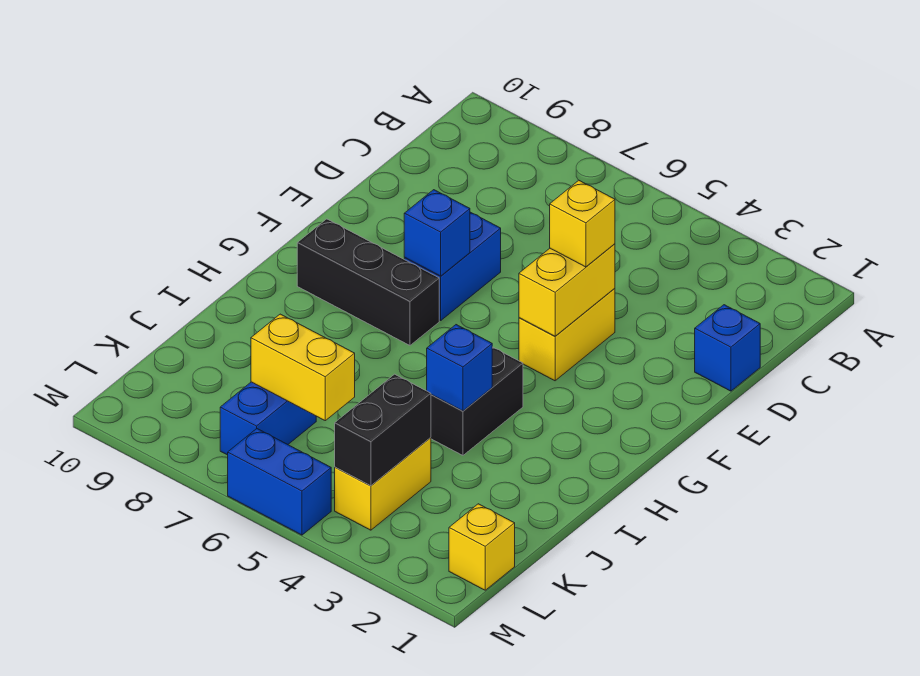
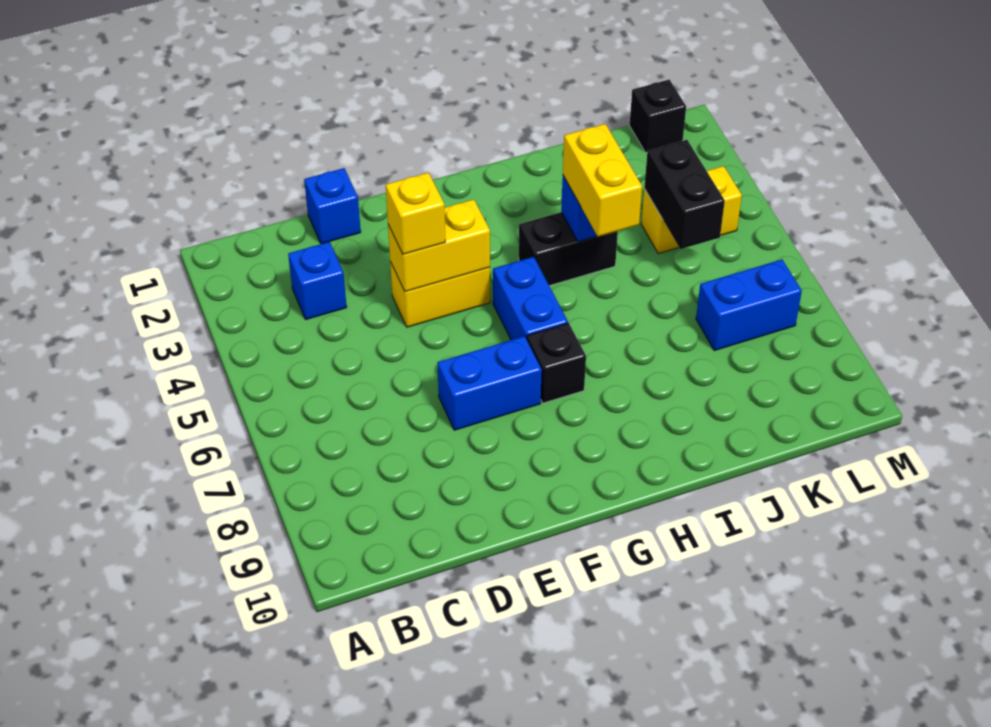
blue 1x1 brick [404,190,470,276] -> blue 1x1 brick moved to [288,242,347,320]
black 1x3 brick [297,219,439,345] -> black 1x1 brick [527,323,586,403]
black 1x2 brick [335,374,431,486] -> black 1x2 brick turned to [644,140,725,249]
yellow 1x2 brick [251,314,355,421] -> yellow 1x2 brick moved to [563,124,642,237]
yellow 1x1 brick [449,504,515,590] -> black 1x1 brick [629,80,686,153]
blue 1x2 brick [228,429,331,535] -> blue 1x2 brick moved to [493,257,568,340]

